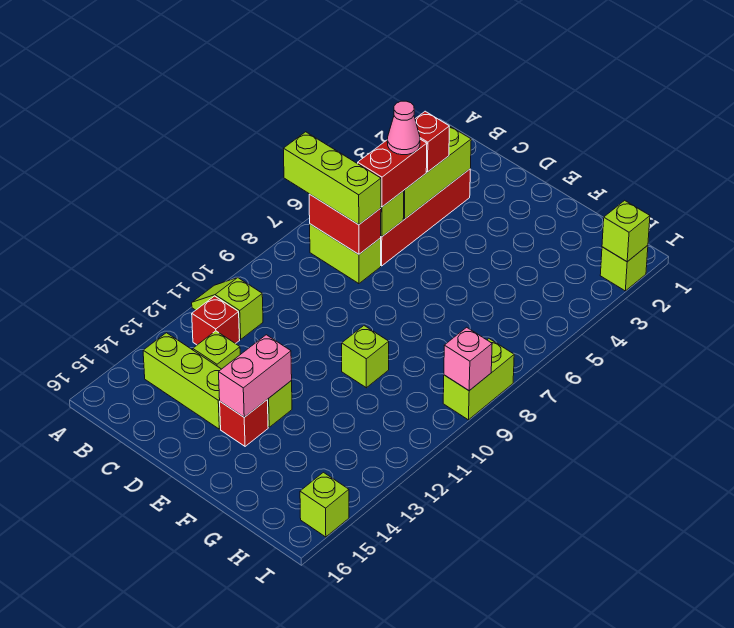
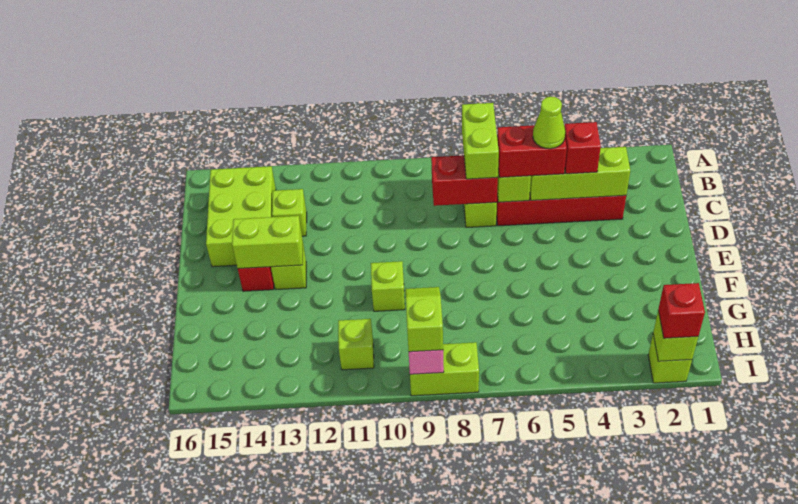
lime 1x3 brick [283,132,381,225] -> lime 1x2 brick [462,103,499,179]
lime 1x2 slope [192,278,263,339] -> lime 1x2 slope moved to [405,287,443,352]
red 1x2 brick [309,194,381,254] -> red 1x2 brick turned to [431,155,498,206]
red 1x1 brick [192,296,240,345] -> red 1x1 brick moved to [658,283,705,338]
lime 1x3 brick [143,333,221,429] -> lime 2x3 brick [206,166,276,267]
pink 1x1 cone [387,101,420,155] -> lime 1x1 cone [533,97,565,149]
pink 1x2 brick [219,335,292,417] -> lime 1x2 brick [232,216,303,269]
lime 1x1 brick [300,472,349,537] -> lime 1x1 brick moved to [338,319,374,370]

